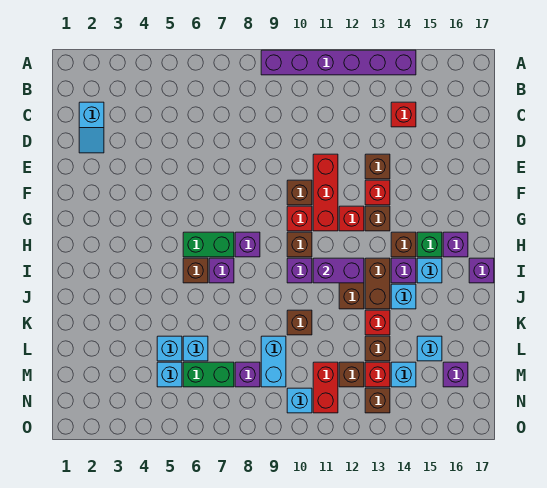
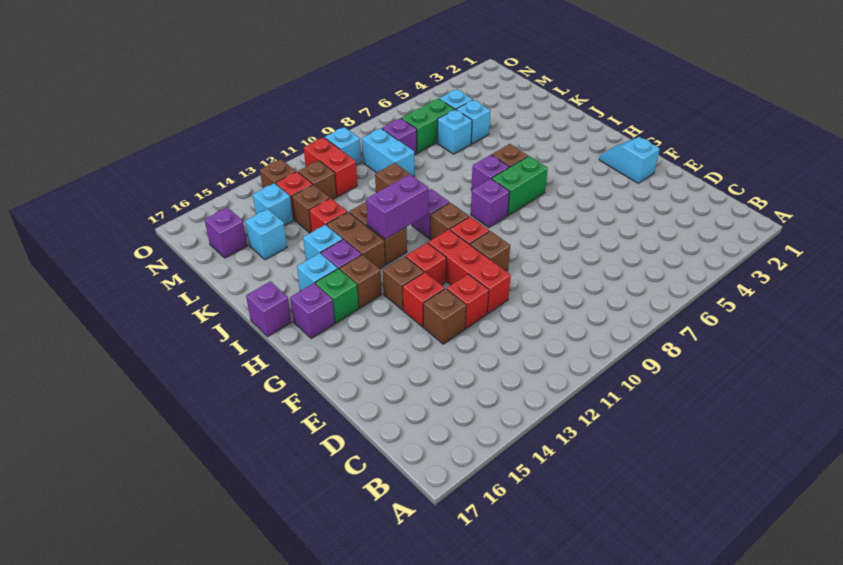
purple 1x6 brick [261,50,416,75] -> none
cyan 1x2 slope [79,102,104,153] -> cyan 1x2 slope moved to [599,137,660,184]
red 1x1 brick [391,102,416,127] -> red 1x1 brick moved to [447,274,489,329]

